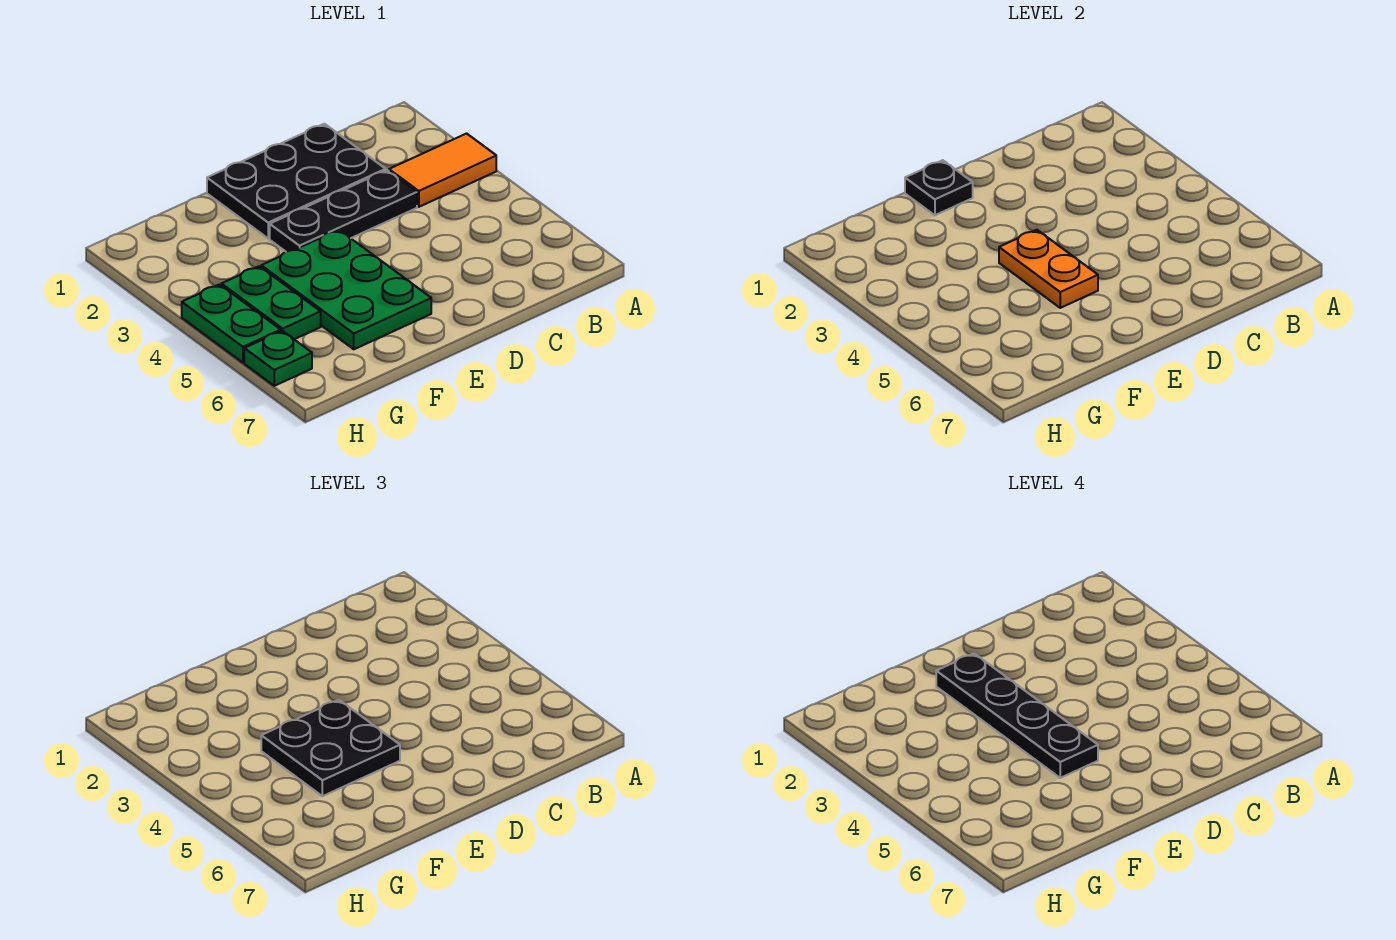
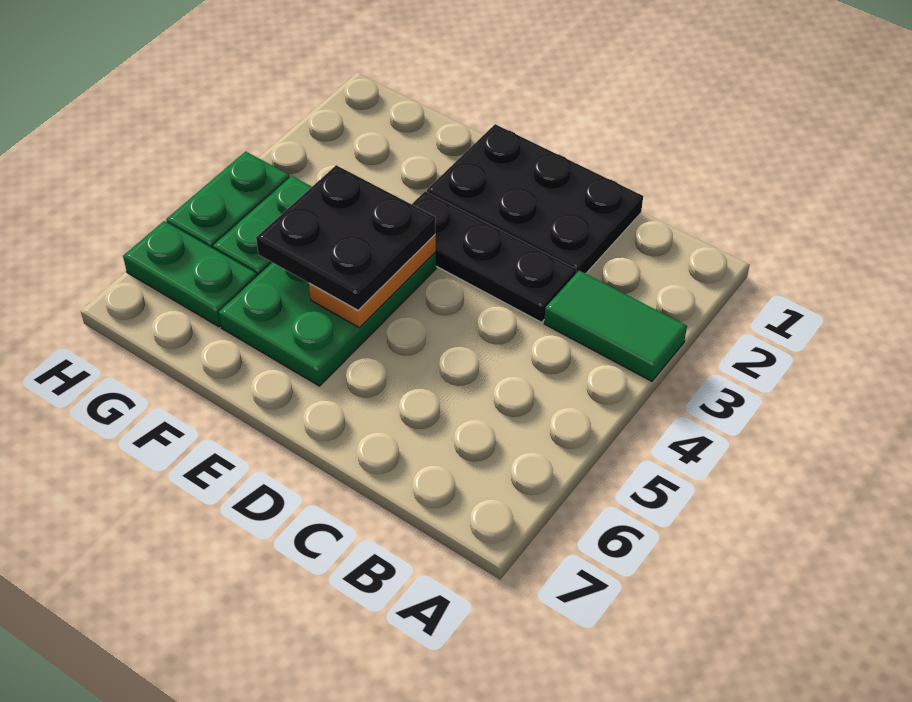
orange 1x2 tile [389,134,496,207] -> green 1x2 tile [544,271,687,381]
black 1x1 plate [905,160,973,215] -> none
black 1x4 plate [936,653,1098,778] -> none
green 1x1 plate [244,331,312,386] -> green 1x2 plate [123,221,257,327]

